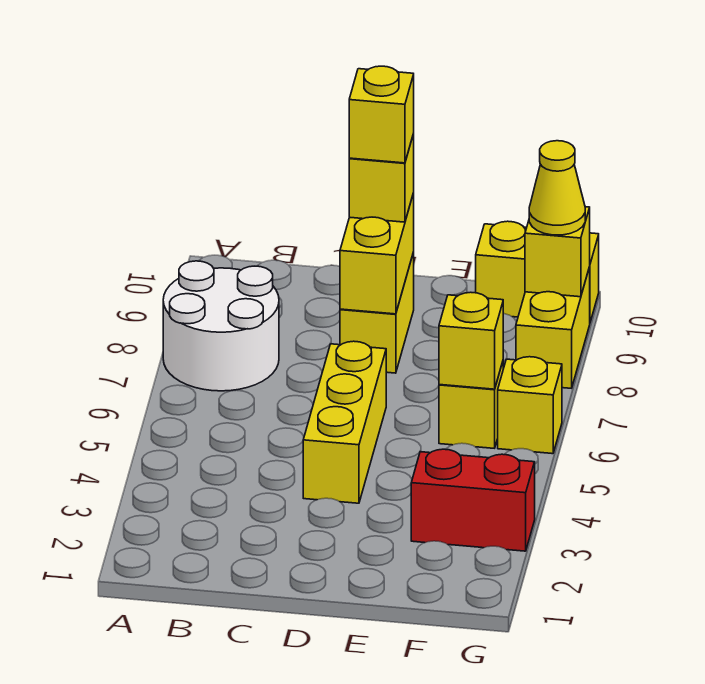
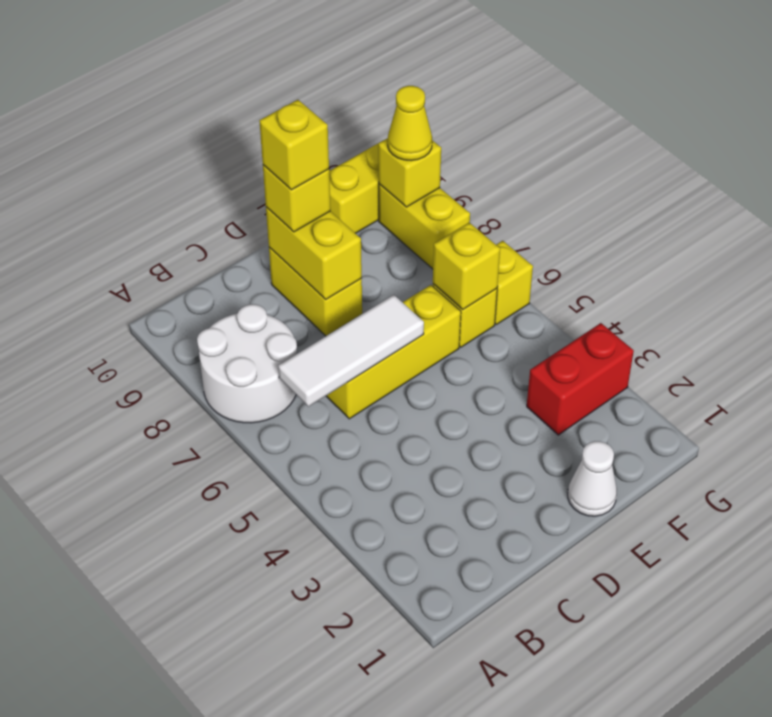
none -> white 1x3 tile [278,295,424,407]
yellow 1x3 brick [303,341,386,503] -> yellow 1x3 brick turned to [326,285,461,419]
none -> white 1x1 cone [568,441,617,516]

